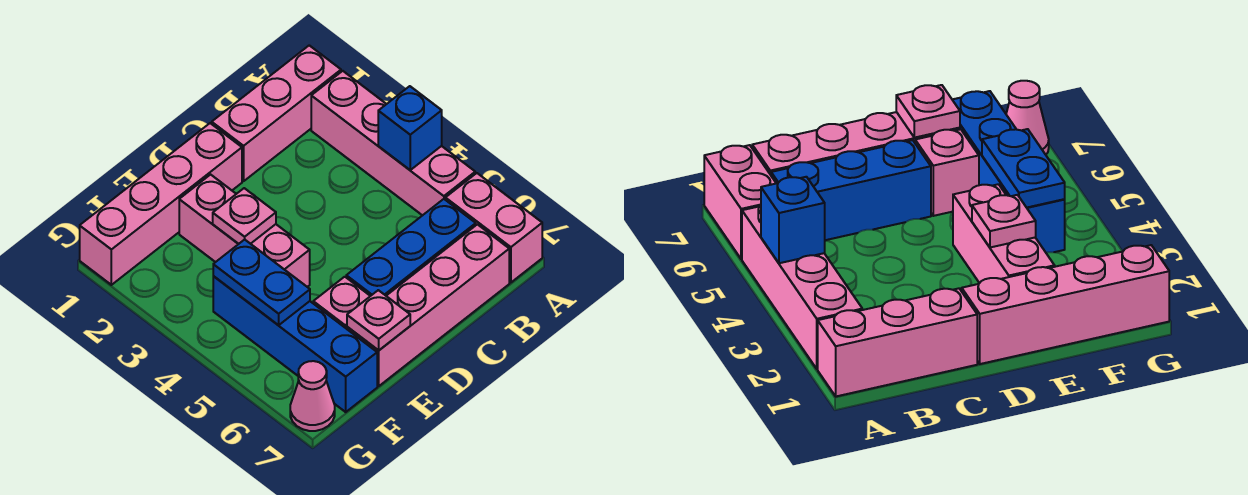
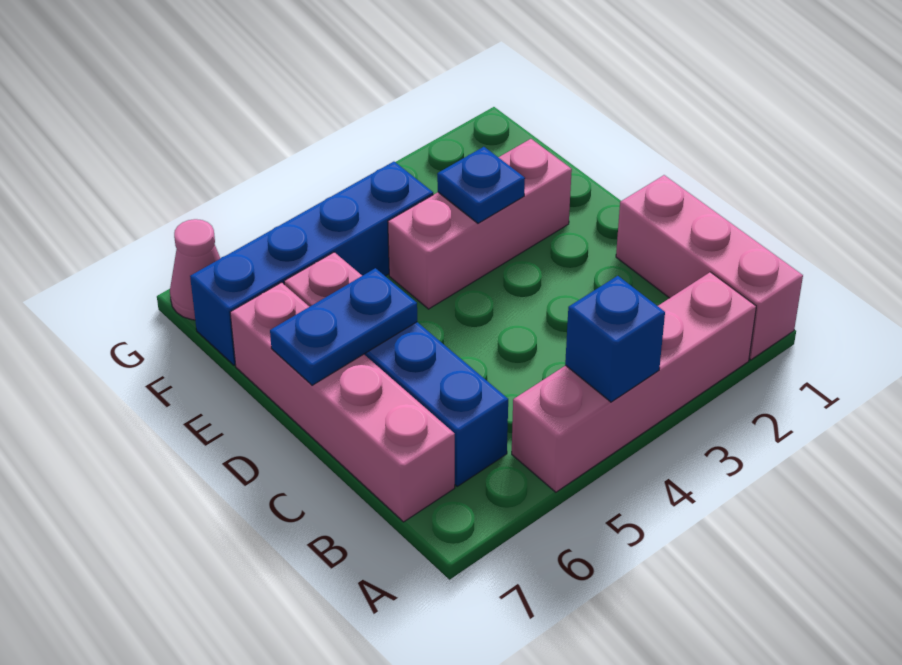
pink 1x2 brick [445,173,542,282] -> none
pink 1x4 brick [80,123,242,285] -> none
pink 1x1 plate [213,188,276,244] -> blue 1x1 plate [437,147,525,223]
pink 1x1 plate [347,290,410,350] -> none
blue 1x2 plate [213,240,310,325] -> blue 1x2 plate moved to [270,268,417,385]

